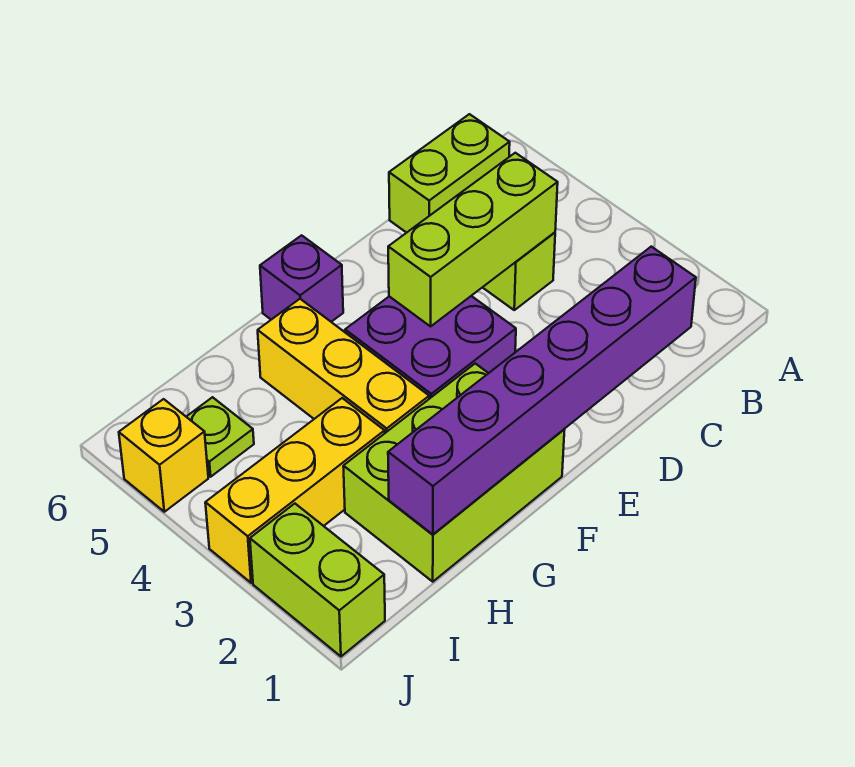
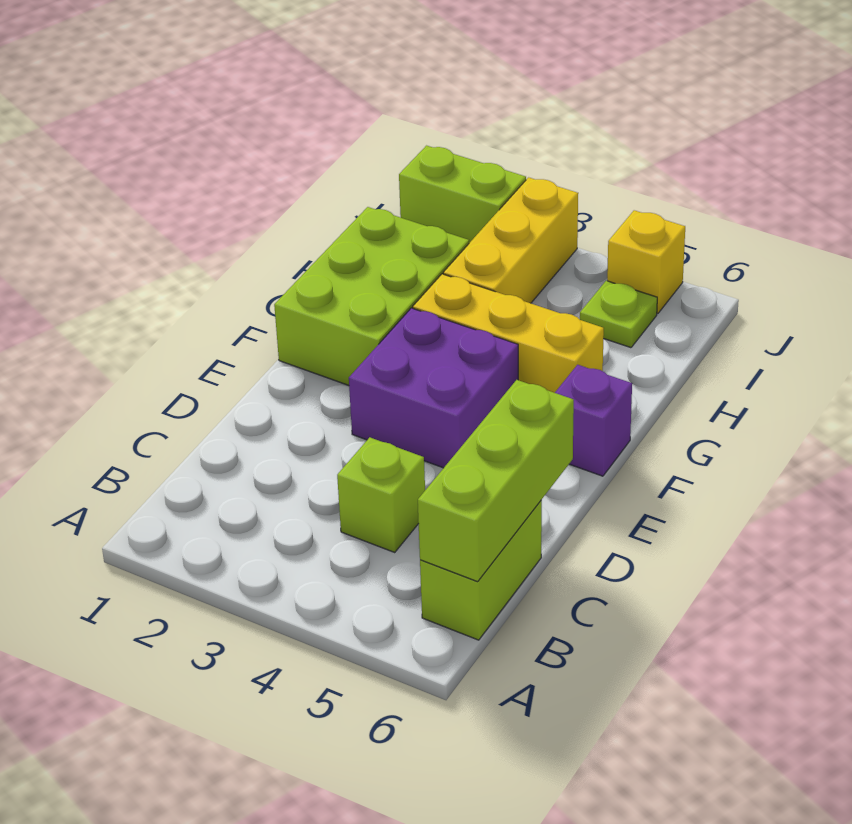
purple 1x6 brick [388,247,696,534] -> none
lime 1x3 brick [388,153,558,326] -> lime 1x3 brick moved to [418,380,574,582]

